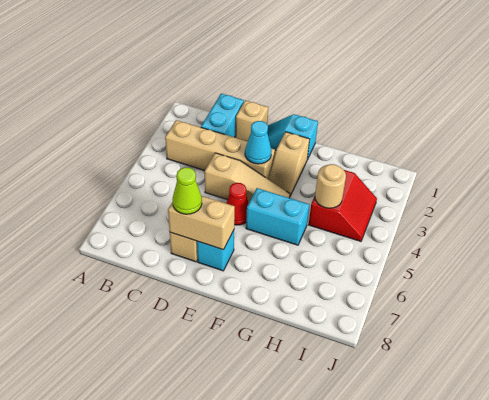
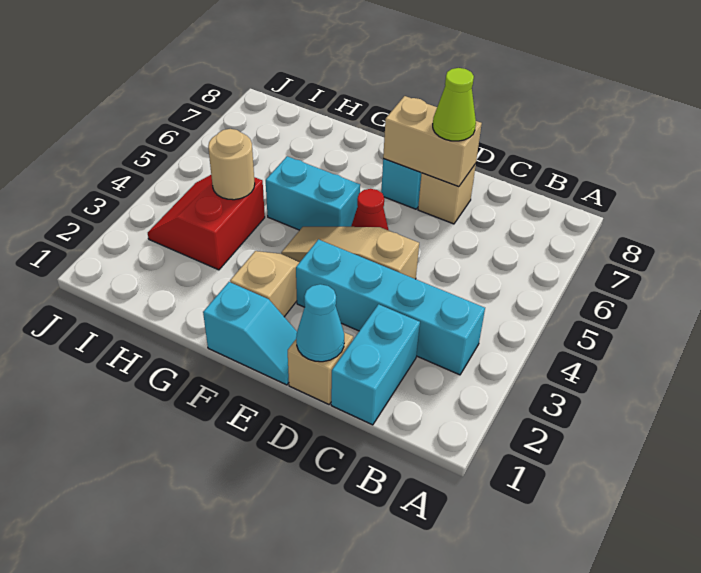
tan 1x4 brick [165,120,275,179] -> cyan 1x4 brick [296,240,485,375]
cyan 1x1 cone [245,121,271,164] -> cyan 1x1 cone moved to [296,284,344,362]

